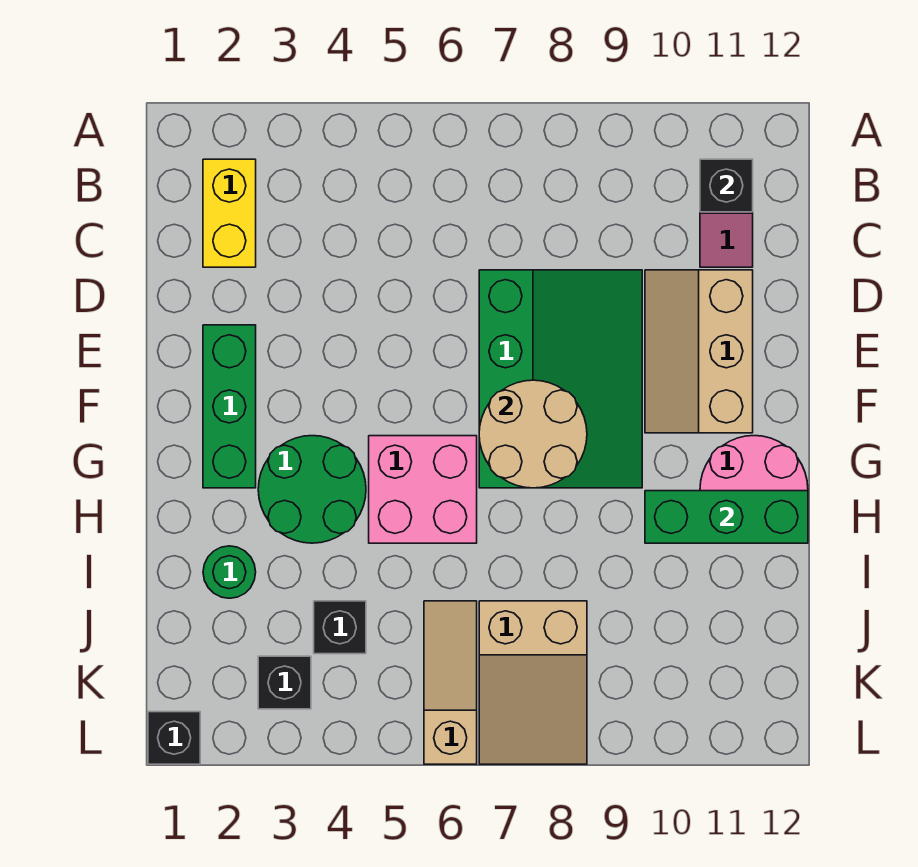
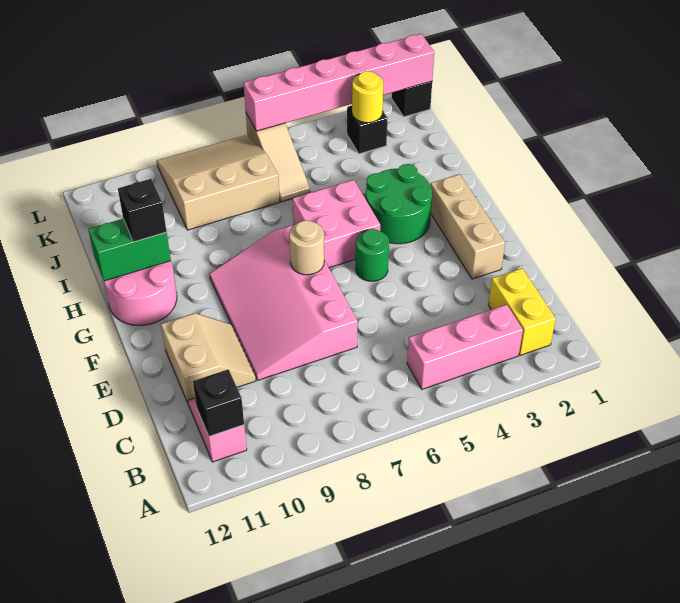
none -> pink 1x3 brick [407,305,523,389]
green 3x4 slope [479,270,642,488] -> pink 3x4 slope [210,225,358,380]
tan 2x3 slope [645,270,753,433] -> tan 2x2 slope [161,313,256,403]
green 1x3 brick [203,325,256,488] -> tan 1x3 brick [431,174,505,279]
tan 2x2 round brick [479,380,587,488] -> tan 1x1 round brick [289,220,324,275]
green 1x3 brick [645,491,808,543] -> green 1x2 brick [88,219,171,281]
green 1x1 round brick [203,546,256,598] -> green 1x1 round brick moved to [356,229,389,281]
black 1x1 brick [314,601,366,654] -> black 1x1 brick moved to [118,179,167,242]
tan 2x3 slope [479,601,587,764] -> tan 3x3 slope [157,135,280,230]
none -> yellow 1x1 round brick [352,71,383,123]
none -> pink 1x6 brick [244,34,434,131]

